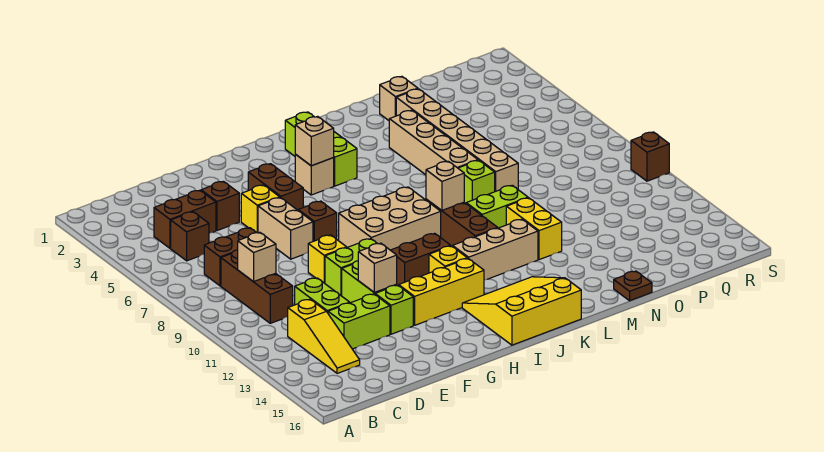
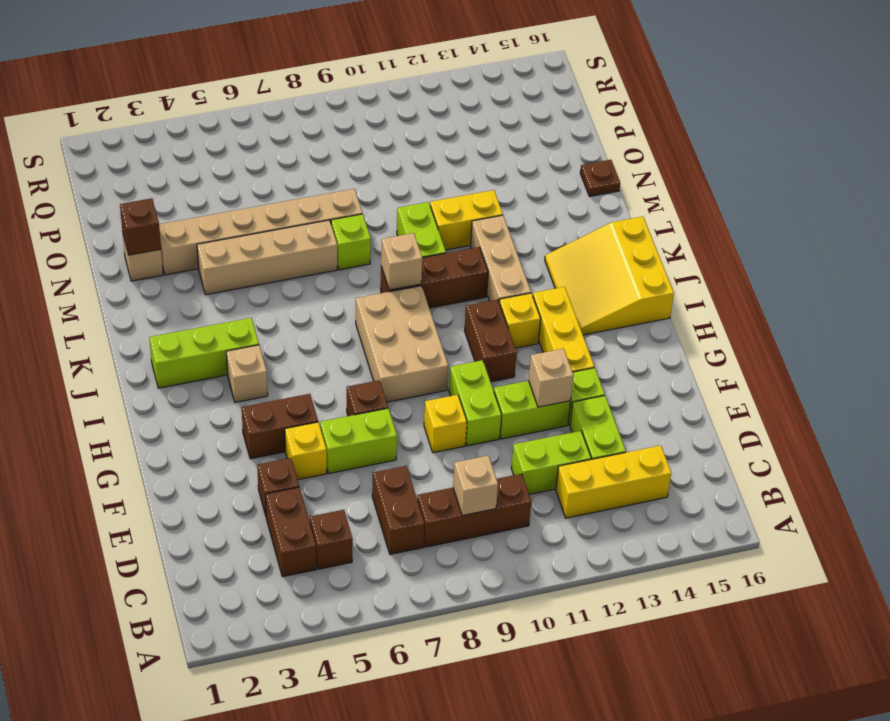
yellow 1x3 slope [288,299,360,374] -> yellow 1x3 brick [556,446,671,518]
tan 1x2 brick [258,197,313,259] -> lime 1x2 brick [320,408,397,474]
tan 1x1 brick [295,116,334,166] -> none
brown 1x1 brick [631,132,669,181] -> brown 1x1 brick moved to [120,198,161,255]

